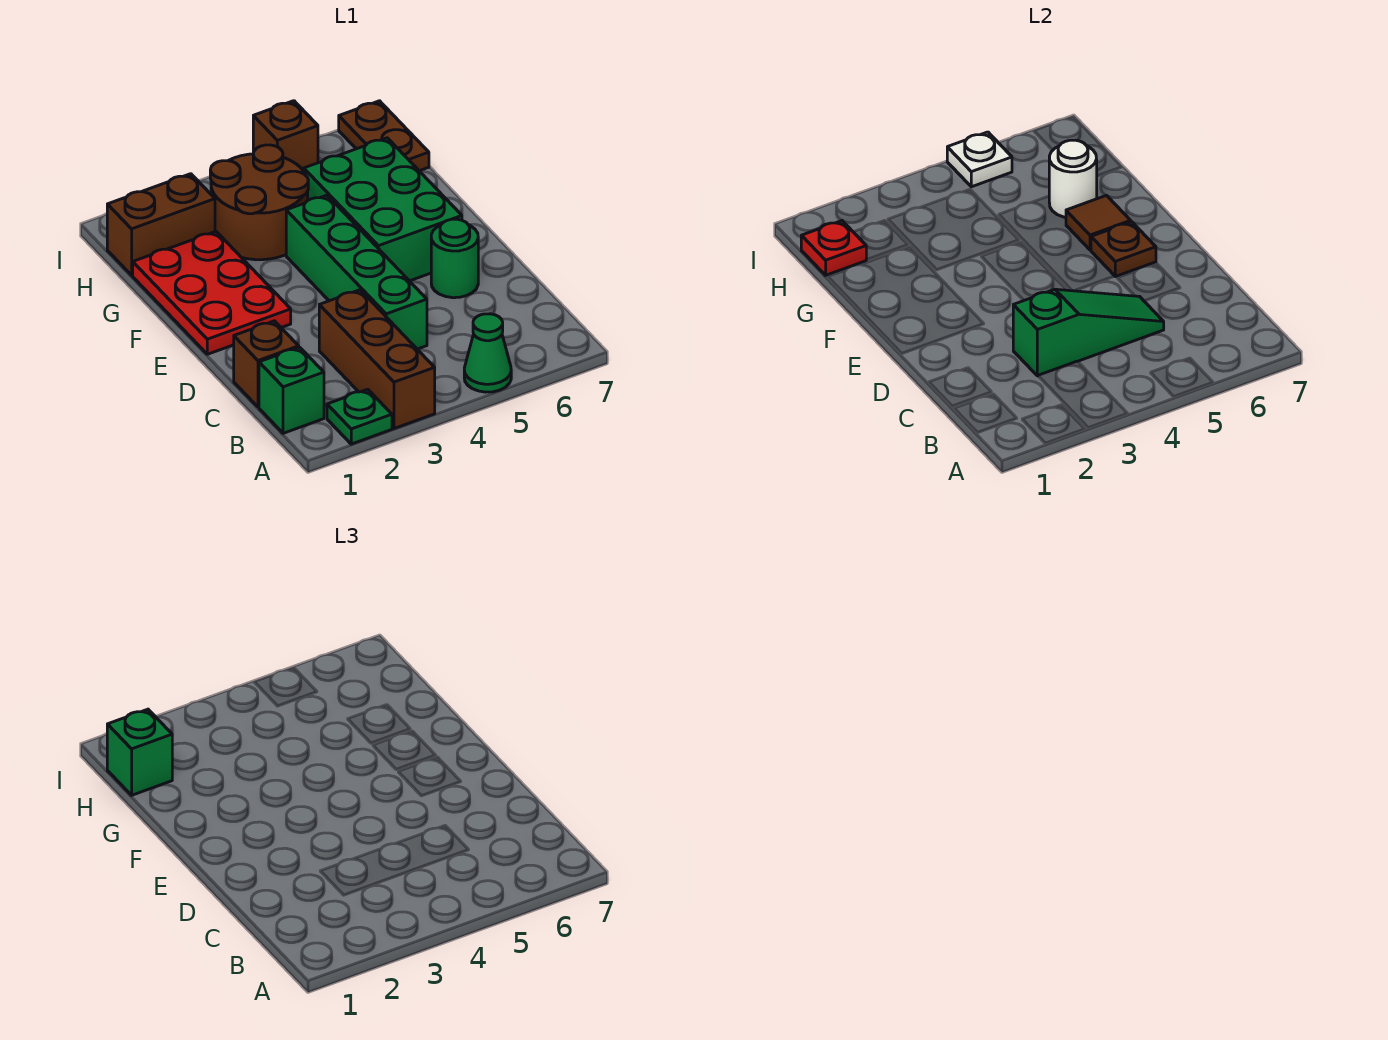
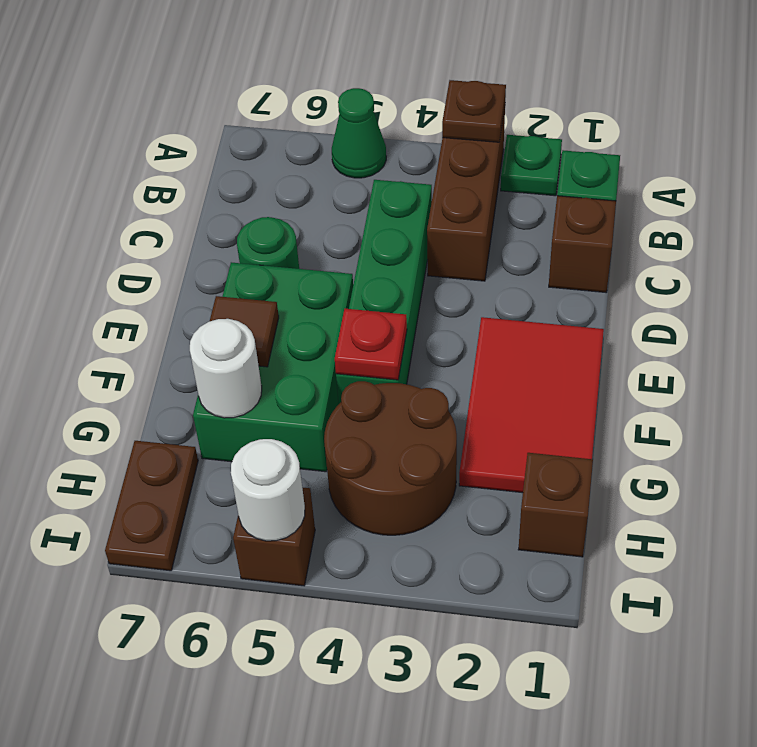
green 1x3 slope [1013,289,1164,376] -> none
red 2x3 plate [133,232,291,354] -> red 2x3 tile [459,317,604,493]
brown 1x1 plate [1091,222,1156,277] -> brown 1x1 plate moved to [442,80,506,142]
brown 1x2 brick [107,174,215,275] -> brown 1x1 brick [518,453,593,557]
red 1x1 plate [801,221,866,275] -> red 1x1 plate moved to [335,309,407,380]
green 1x1 brick [107,709,172,795] -> none
white 1x1 plate [947,132,1012,187] -> white 1x1 round brick [231,439,305,541]

